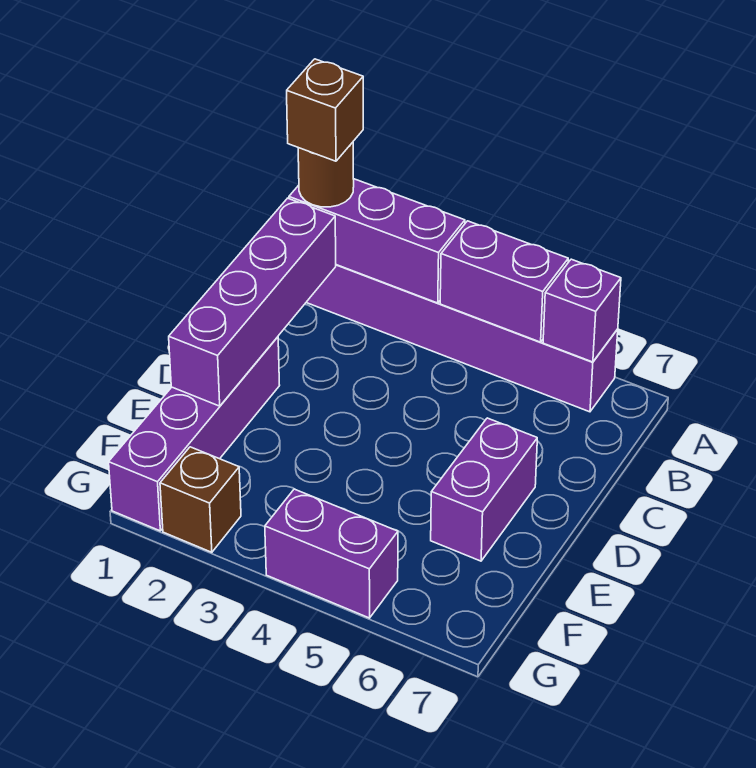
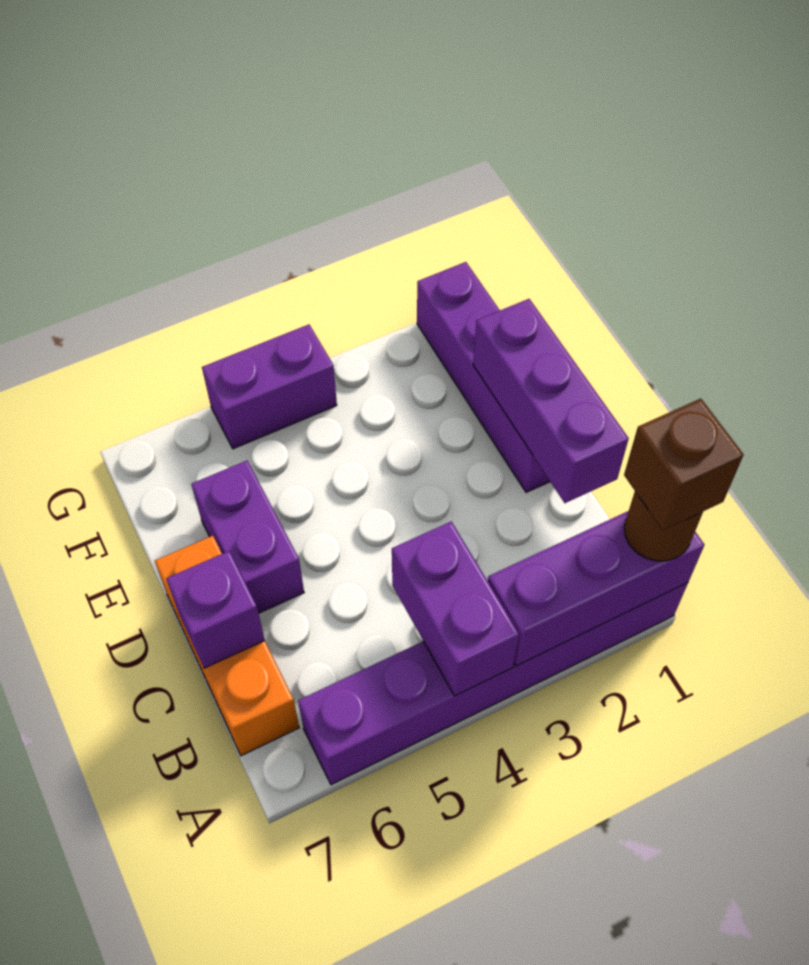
purple 1x2 brick [440,221,568,342] -> purple 1x2 brick turned to [392,522,519,696]
purple 1x1 brick [543,259,621,362] -> purple 1x1 brick moved to [166,551,265,668]
purple 1x4 brick [169,198,336,406] -> purple 1x3 brick [473,299,629,503]
none -> orange 1x3 brick [155,536,299,756]
brown 1x1 brick [160,447,241,552] -> none

